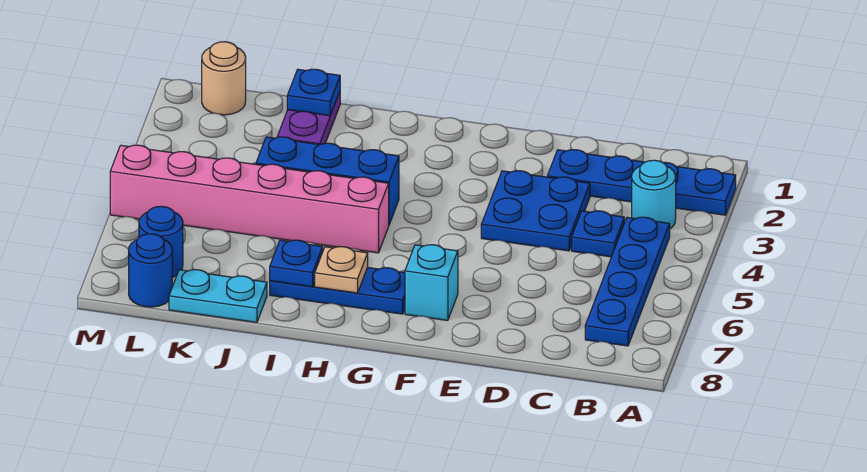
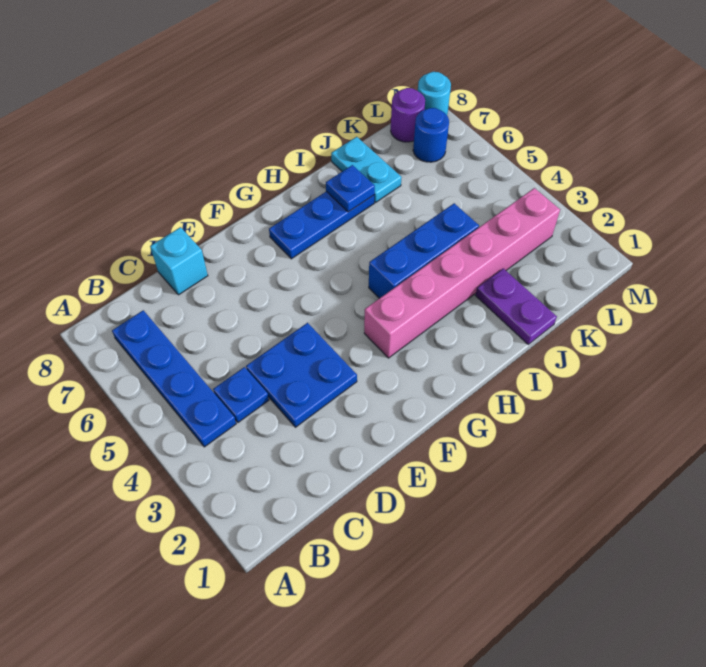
blue 1x4 plate [547,150,736,215] -> none
cyan 1x1 round brick [632,160,676,229] -> cyan 1x1 round brick moved to [418,72,451,115]
cyan 1x1 brick [405,245,458,321] -> cyan 1x1 brick moved to [150,227,208,295]
pink 1x6 brick [110,145,389,253] -> pink 1x6 brick moved to [364,188,560,358]
tan 1x1 plate [315,247,368,293] -> none
blue 1x1 plate [287,69,340,116] -> none
cyan 1x2 plate [169,270,267,322] -> cyan 1x2 plate turned to [331,137,402,202]
tan 1x1 round brick [202,42,246,115] -> none
blue 1x1 round brick [129,234,172,307] -> purple 1x1 round brick [391,88,425,142]

